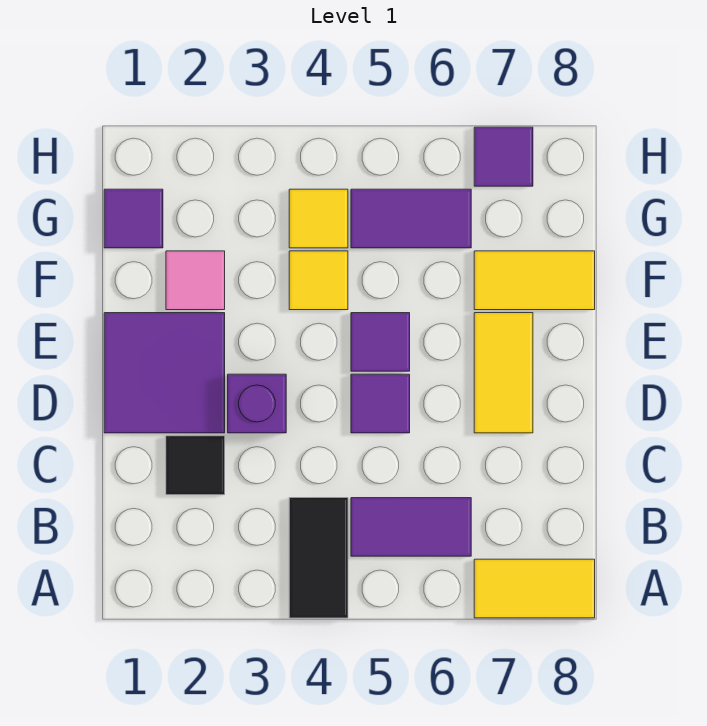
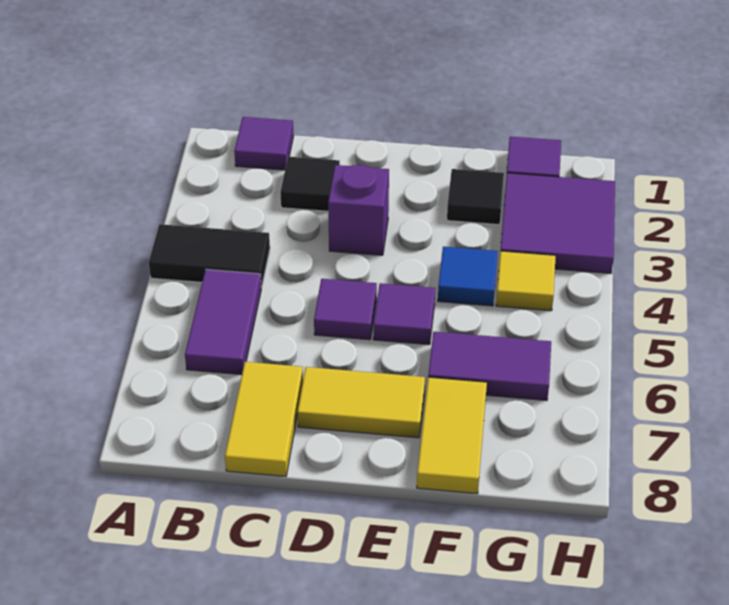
yellow 1x2 tile [474,559,595,618] -> yellow 1x2 tile moved to [225,362,303,477]
purple 2x2 tile [104,313,225,433] -> purple 2x2 tile moved to [500,173,615,273]
pink 1x1 tile [166,251,225,310] -> black 1x1 tile [447,169,504,225]
yellow 1x1 tile [289,251,348,310] -> blue 1x1 tile [438,247,498,306]
purple 1x2 tile [351,189,471,248] -> purple 1x2 tile turned to [428,332,551,400]
purple 1x1 tile [474,127,533,186] -> purple 1x1 tile moved to [234,117,294,170]

